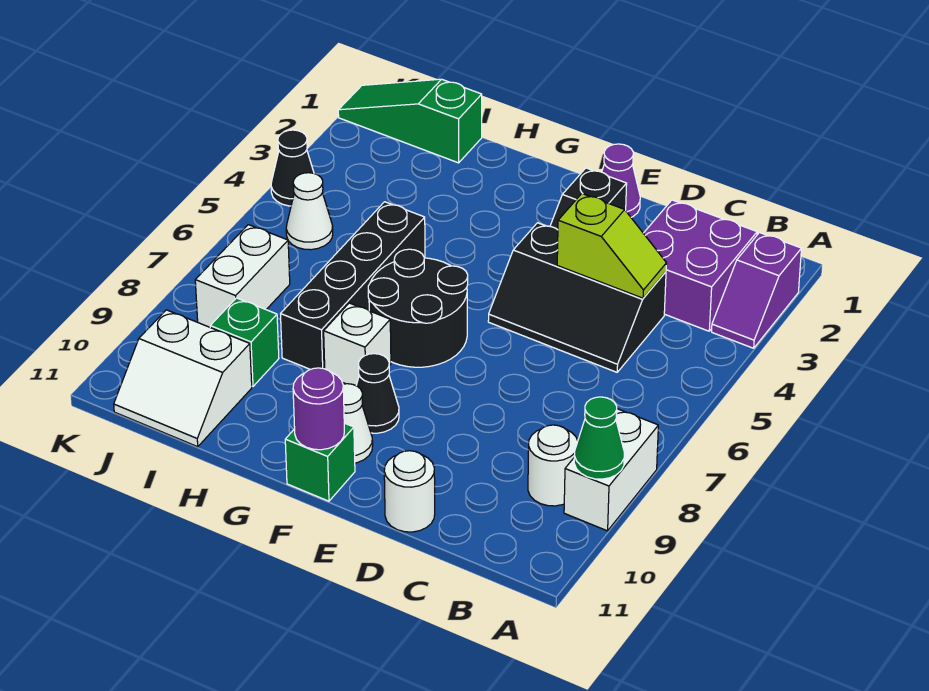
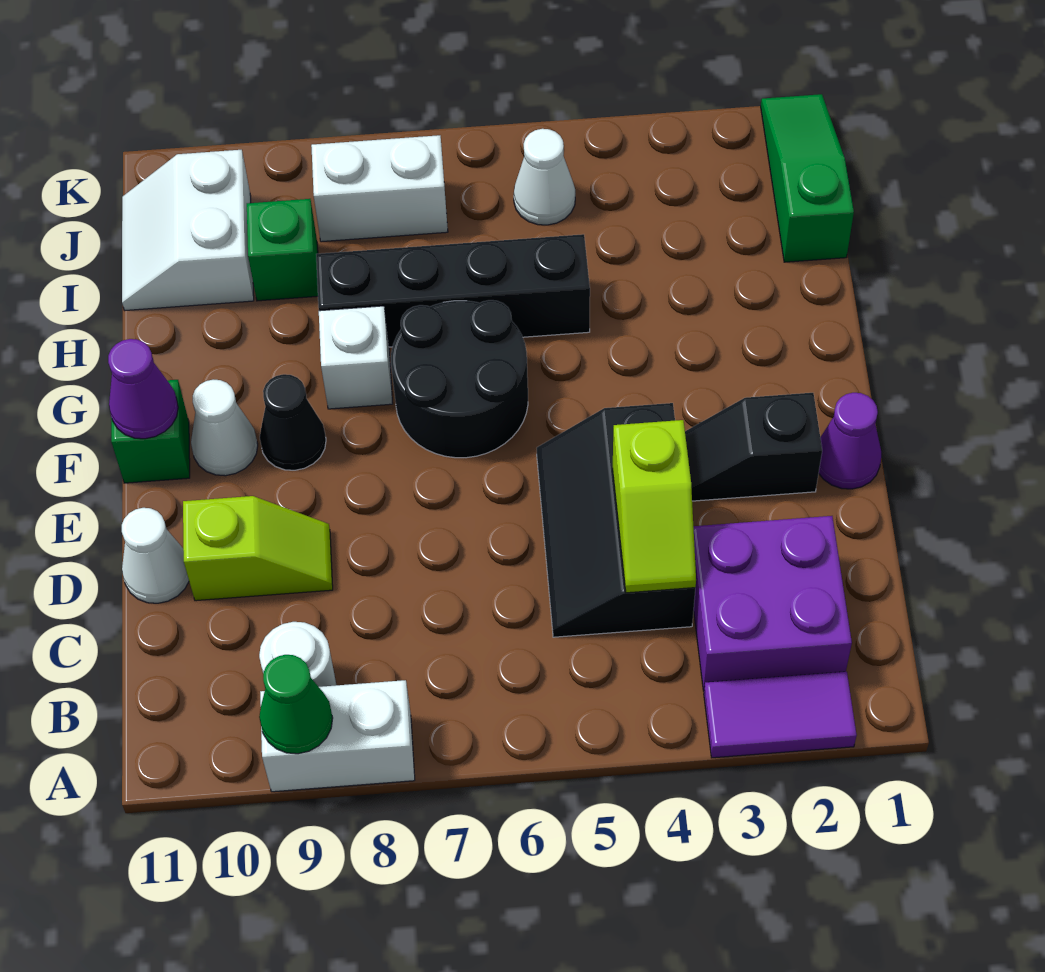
purple 1x2 slope [712,233,801,348] -> purple 1x2 tile [704,672,857,758]
none -> lime 1x2 slope [183,496,333,601]
white 1x1 round brick [384,451,435,532] -> white 1x1 cone [122,508,189,603]
purple 1x1 round brick [293,368,344,450] -> purple 1x1 cone [108,339,178,439]
black 1x1 cone [271,130,314,206] -> none

